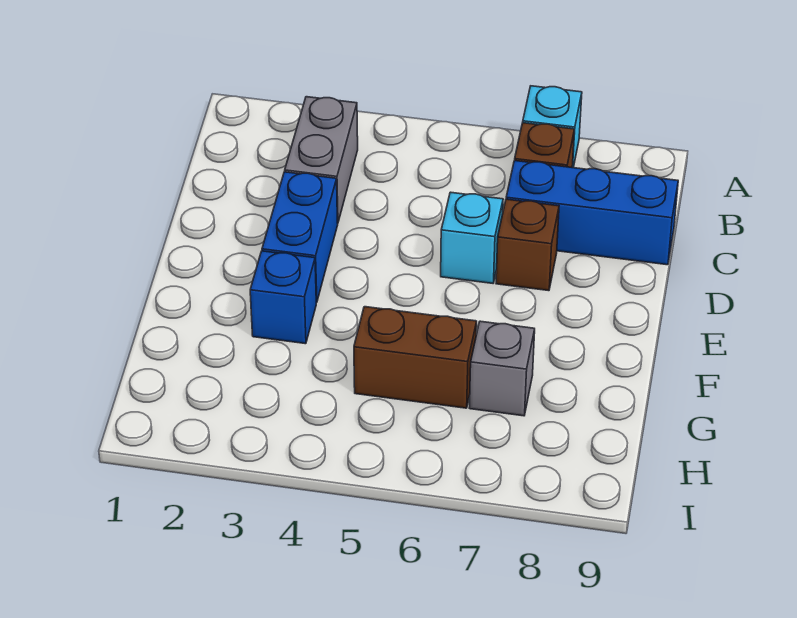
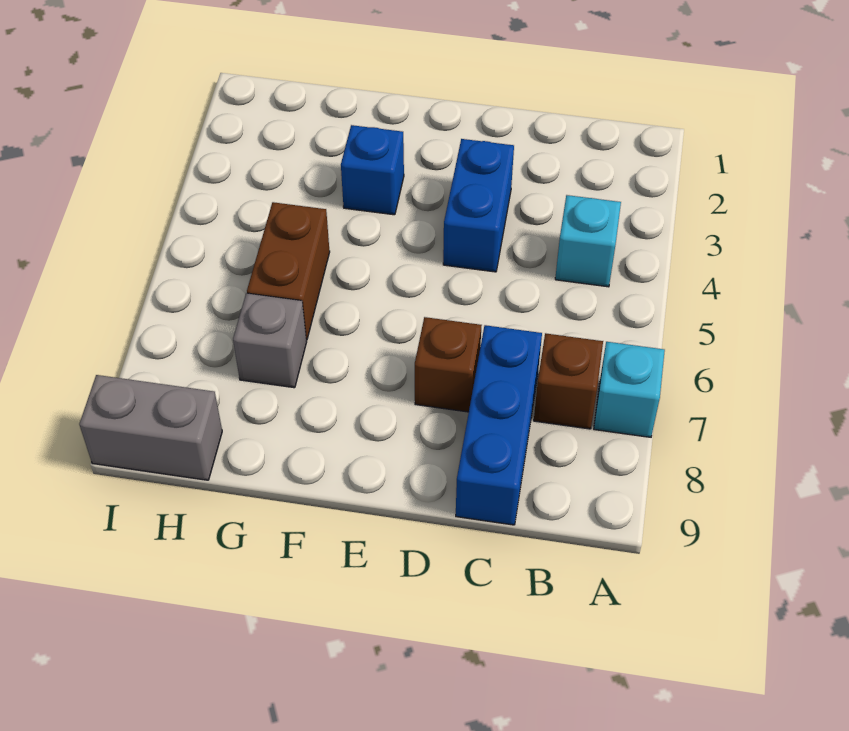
grey 1x2 brick [285,97,358,223] -> grey 1x2 brick moved to [79,375,222,480]
blue 1x2 brick [262,172,338,303] -> blue 1x2 brick turned to [443,139,514,272]
cyan 1x1 brick [441,192,503,283] -> cyan 1x1 brick moved to [555,195,621,287]

